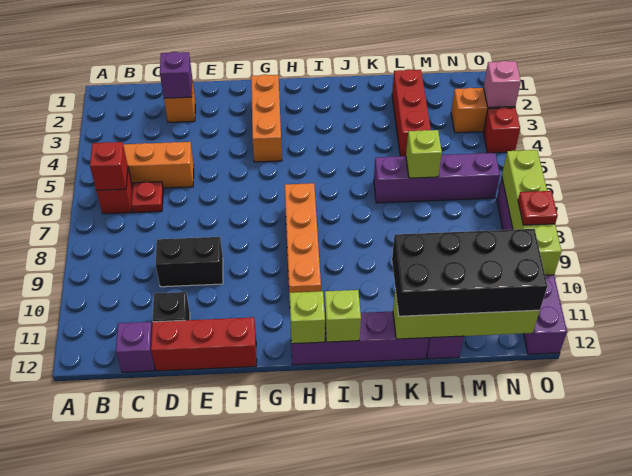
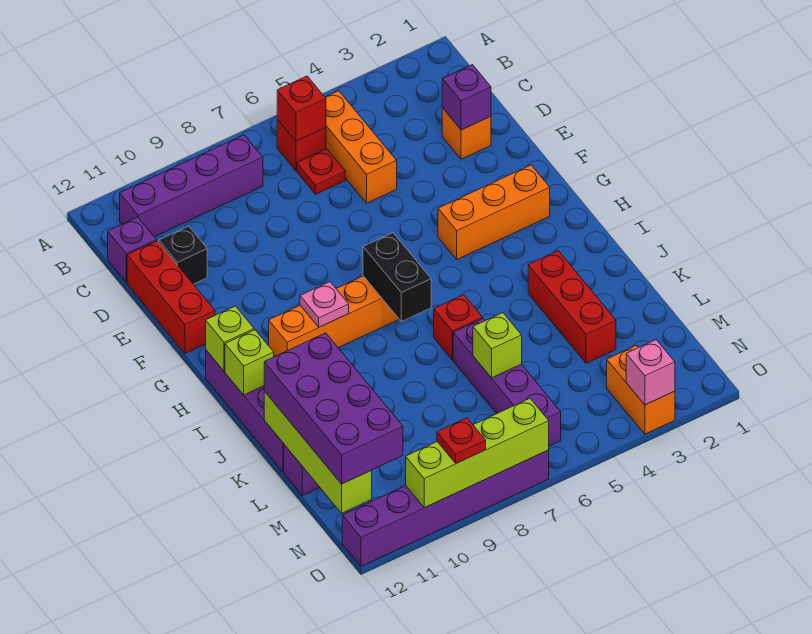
none -> purple 1x4 brick [120,135,263,237]
black 1x2 brick [155,237,223,287] -> black 1x2 brick moved to [363,233,431,322]
none -> pink 1x1 plate [300,282,349,327]
black 2x4 brick [392,229,547,316] -> purple 2x4 brick [264,333,403,484]
red 1x3 brick [392,69,431,156] -> red 1x3 brick turned to [528,251,616,363]
red 1x1 brick [483,108,520,153] -> red 1x1 brick moved to [434,295,482,360]

